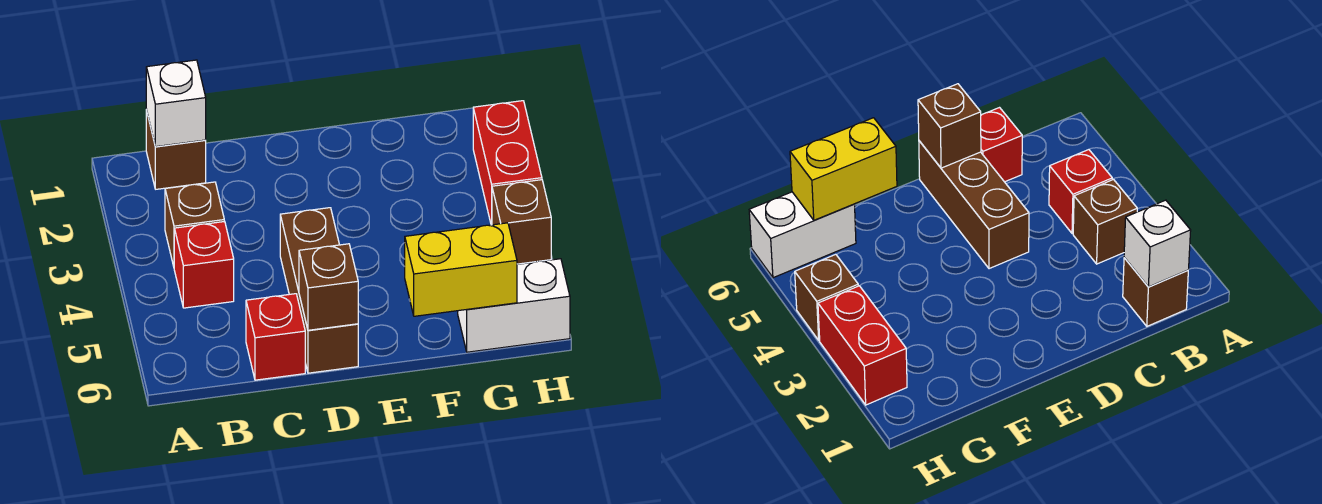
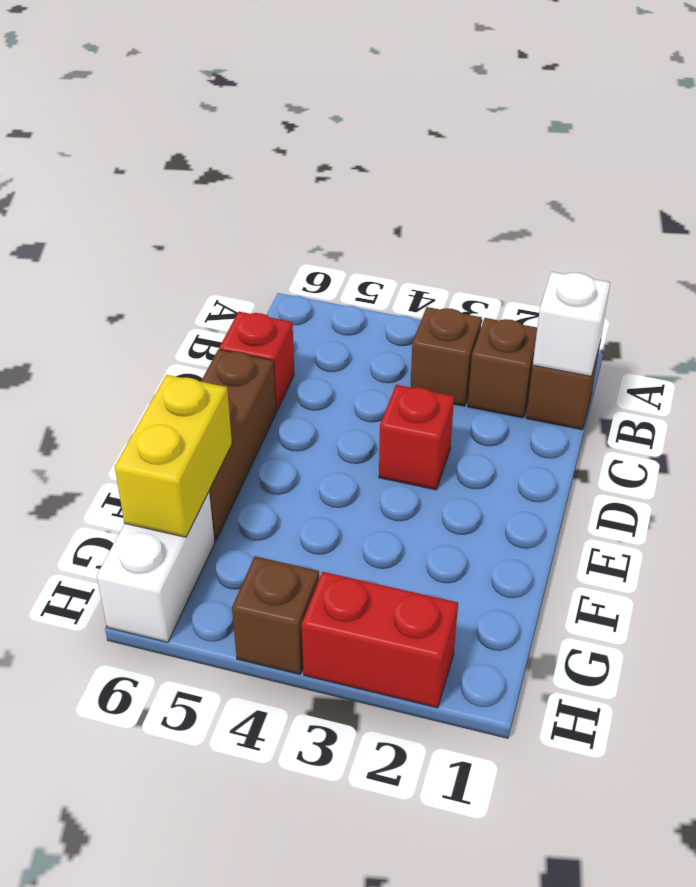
red 1x1 brick [174,221,234,308] -> red 1x1 brick moved to [379,385,454,490]
brown 1x3 brick [280,208,358,373] -> brown 1x3 brick turned to [201,350,276,541]
brown 1x1 brick [299,244,358,330] -> brown 1x1 brick moved to [468,318,537,418]

